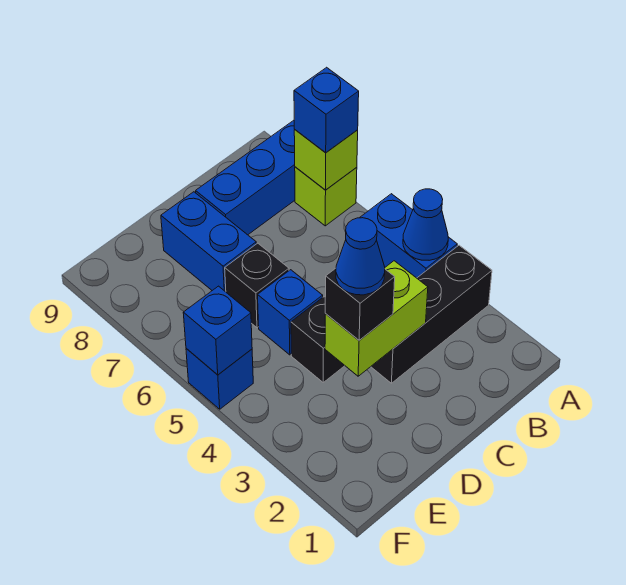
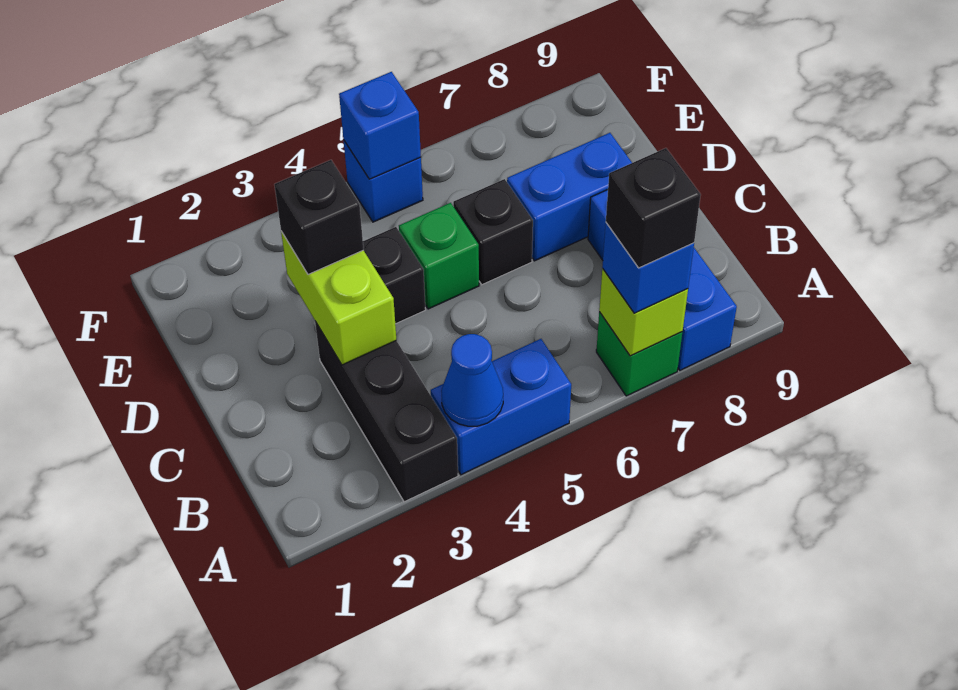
lime 1x1 brick [295,167,357,226] -> green 1x1 brick [596,312,682,396]
none -> black 1x1 brick [606,148,701,268]
blue 1x1 cone [336,218,385,295] -> none
blue 1x1 brick [258,270,323,355] -> green 1x1 brick [399,203,479,309]

